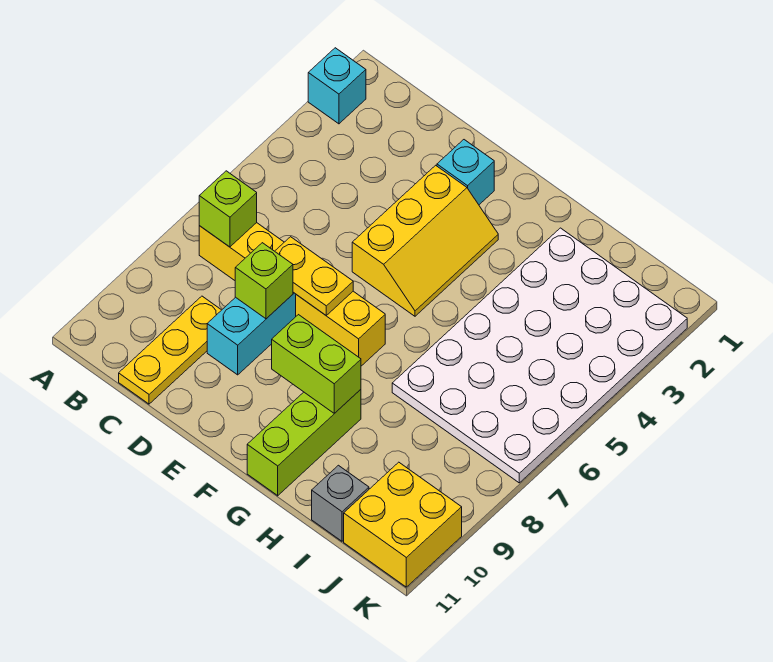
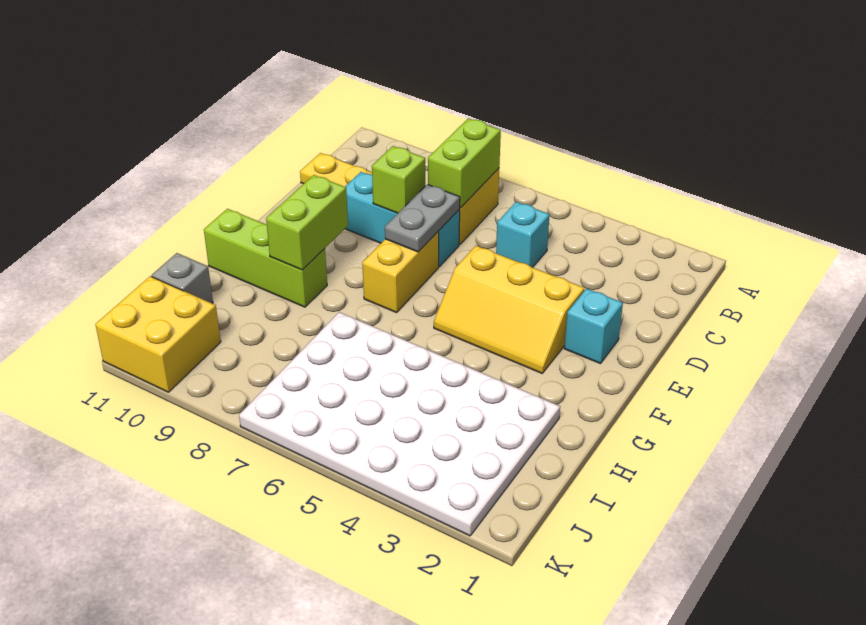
cyan 1x1 brick [308,48,366,124] -> cyan 1x1 brick moved to [496,202,550,267]
lime 1x1 brick [199,171,257,247] -> lime 1x2 brick [428,118,501,208]
yellow 1x2 plate [275,237,353,315] -> grey 1x2 plate [385,184,460,252]

